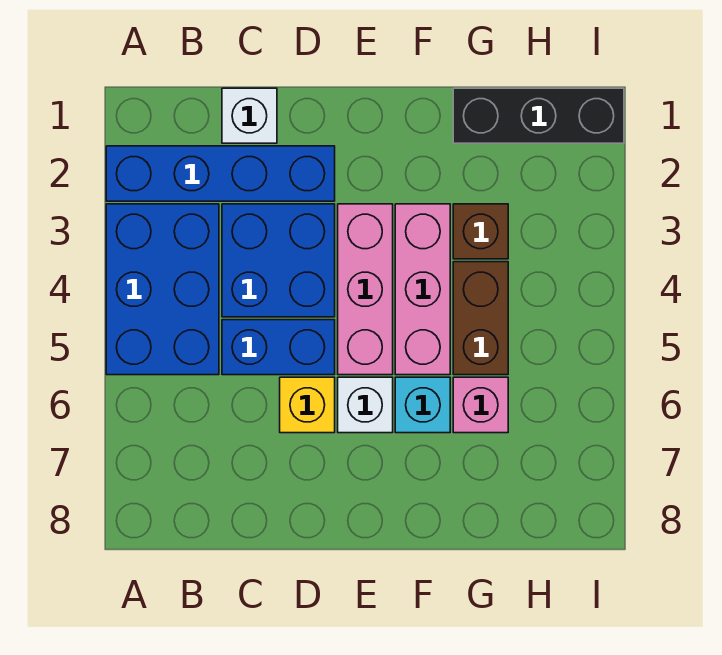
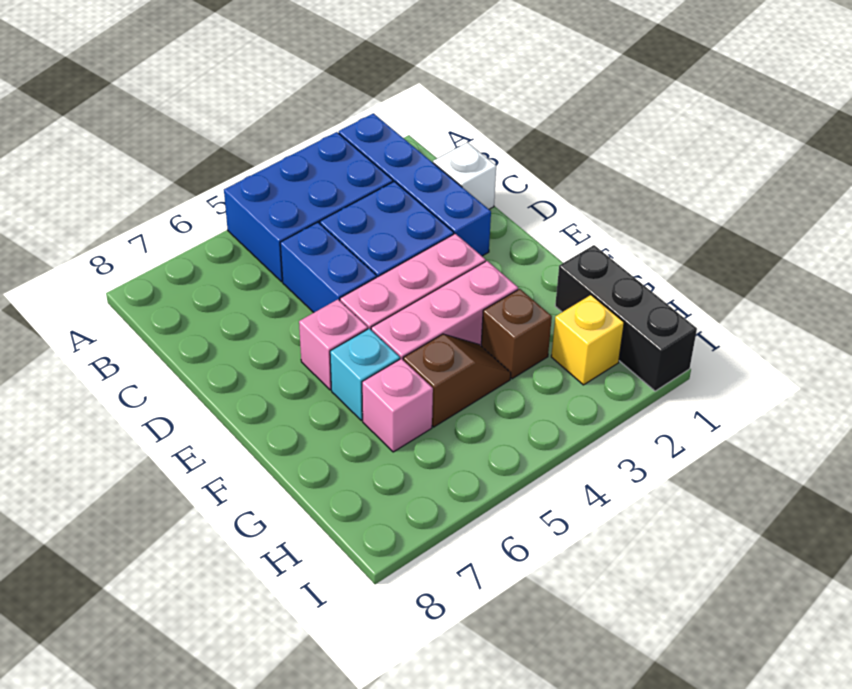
yellow 1x1 brick [280,377,335,433] -> yellow 1x1 brick moved to [551,295,624,385]
white 1x1 brick [338,377,393,433] -> pink 1x1 brick [299,299,368,390]
brown 1x2 brick [453,262,508,375] -> brown 1x2 slope [403,334,511,427]

